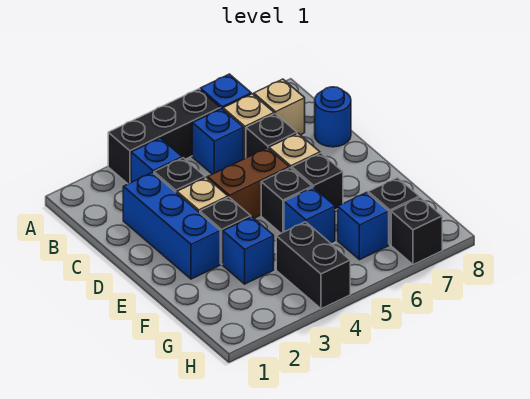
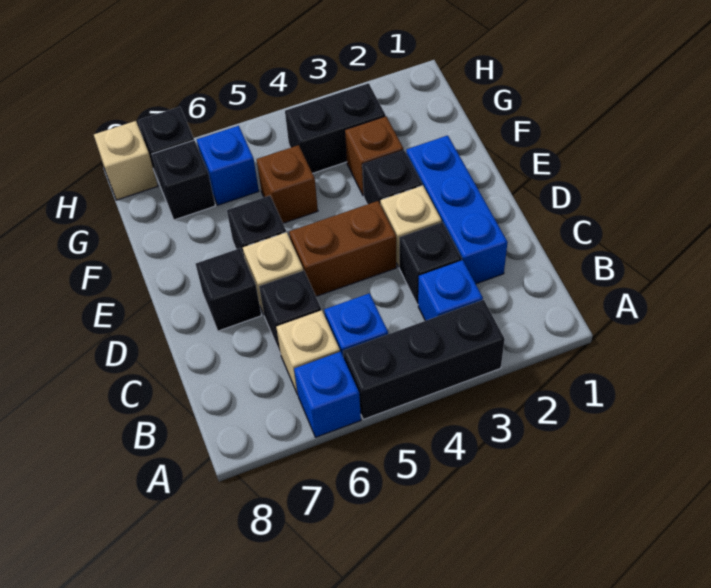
tan 1x1 brick [254,79,305,135] -> tan 1x1 brick moved to [94,121,158,200]
blue 1x1 round brick [315,87,351,147] -> none
black 1x1 brick [261,168,312,233] -> black 1x1 brick moved to [196,248,261,331]
blue 1x1 brick [223,217,274,284] -> brown 1x1 brick [345,116,403,196]
blue 1x1 brick [284,187,335,243] -> brown 1x1 brick [256,145,318,223]
black 1x2 brick [276,222,350,309] -> black 1x2 brick turned to [285,83,385,173]

